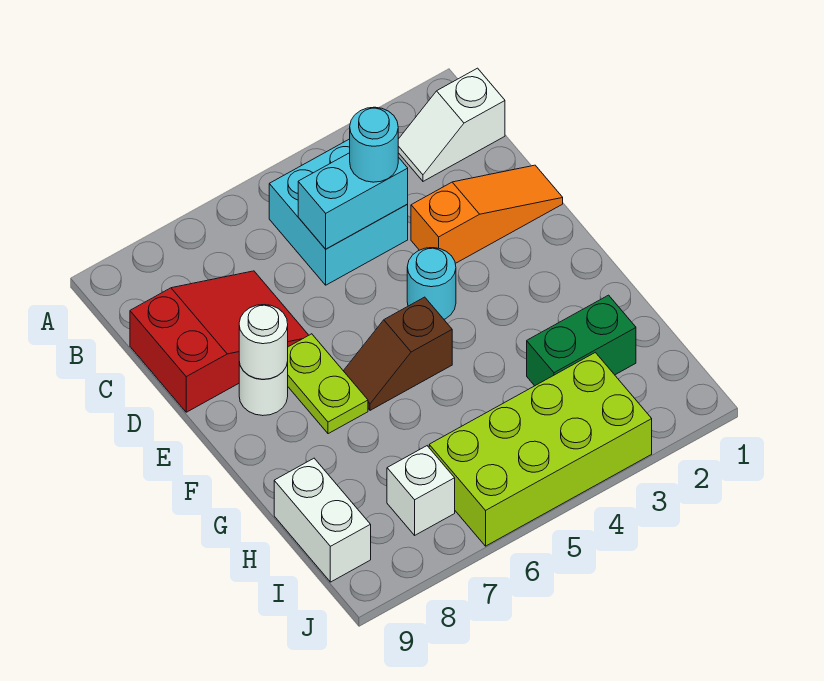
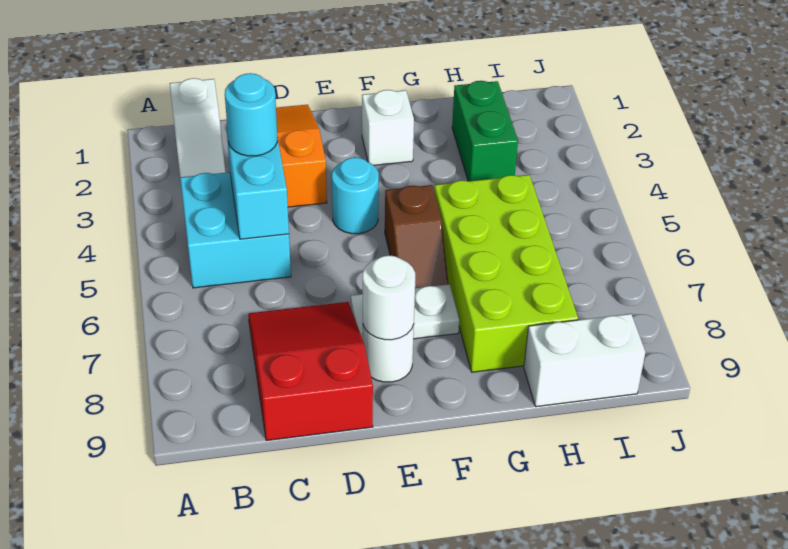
lime 1x2 plate [288,334,368,434] -> white 1x2 plate [351,284,459,339]
lime 2x4 brick [429,352,652,546] -> lime 2x4 brick moved to [434,175,578,372]
white 1x1 brick [387,446,455,535] -> white 1x1 brick moved to [362,90,414,165]

